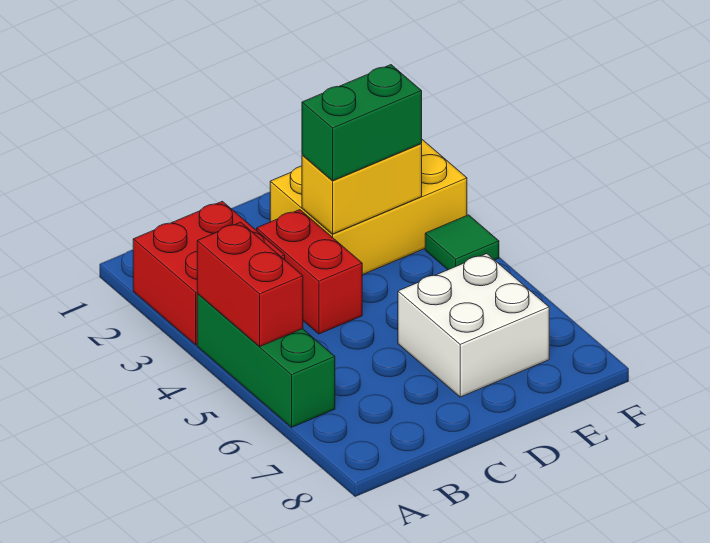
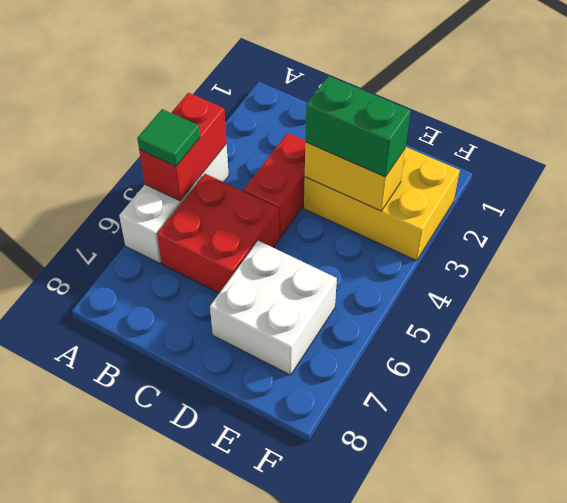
red 2x2 brick [133,201,285,345] -> red 2x2 brick moved to [157,174,280,293]
green 1x3 brick [197,294,335,427] -> white 1x3 brick [119,144,229,263]
green 1x1 tile [425,215,499,270] -> green 1x1 tile moved to [137,109,200,167]

